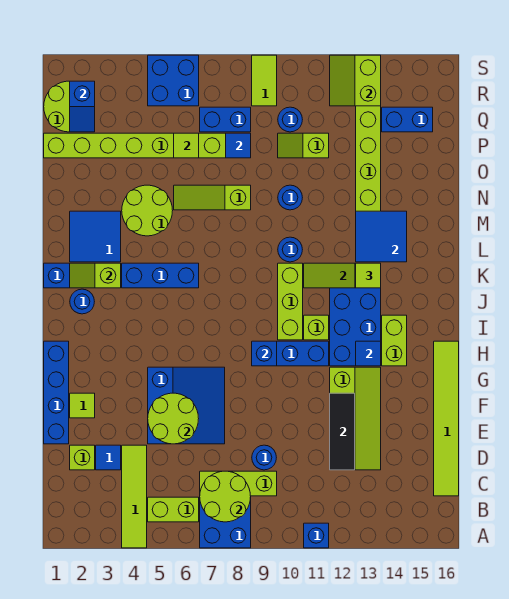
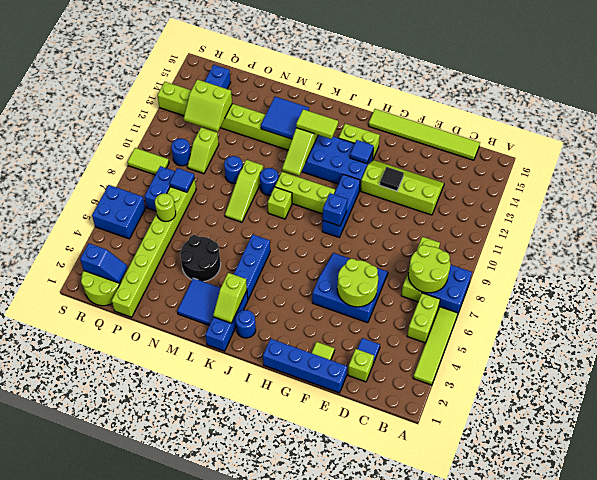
lime 1x4 tile [122,445,147,548] -> lime 1x4 tile turned to [413,307,458,385]
blue 1x1 brick [304,523,329,548] -> none
blue 1x1 round brick [252,445,276,470] -> none
black 1x3 tile [330,393,355,470] -> black 1x1 tile [380,167,404,191]
lime 1x1 brick [304,315,329,340] -> lime 1x1 brick moved to [268,187,292,219]
lime 1x1 tile [356,263,381,288] -> lime 1x2 tile [296,109,338,139]
lime 2x2 round brick [122,185,173,236] -> black 2x2 round brick [180,235,221,282]
lime 1x3 slope [174,185,251,210] -> lime 1x3 slope moved to [225,160,263,222]
lime 1x1 tile [174,133,199,158] -> lime 1x1 round brick [155,193,176,222]
lime 2x2 slope [330,55,381,106] -> lime 2x2 slope moved to [184,79,232,132]

